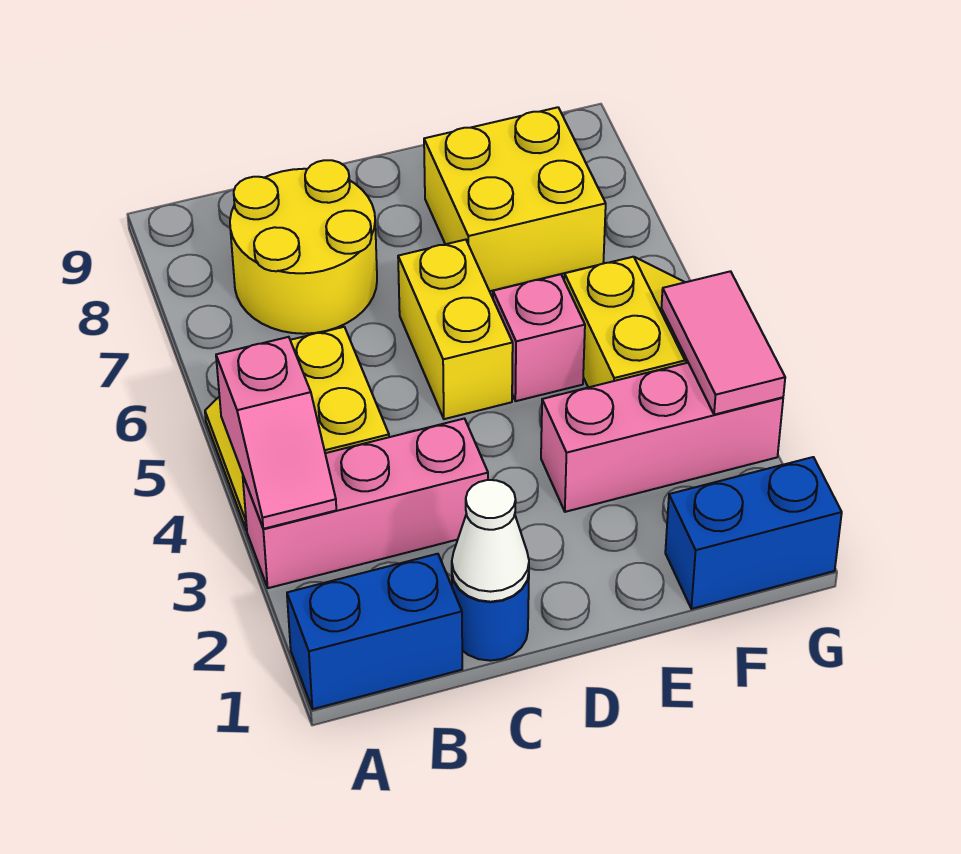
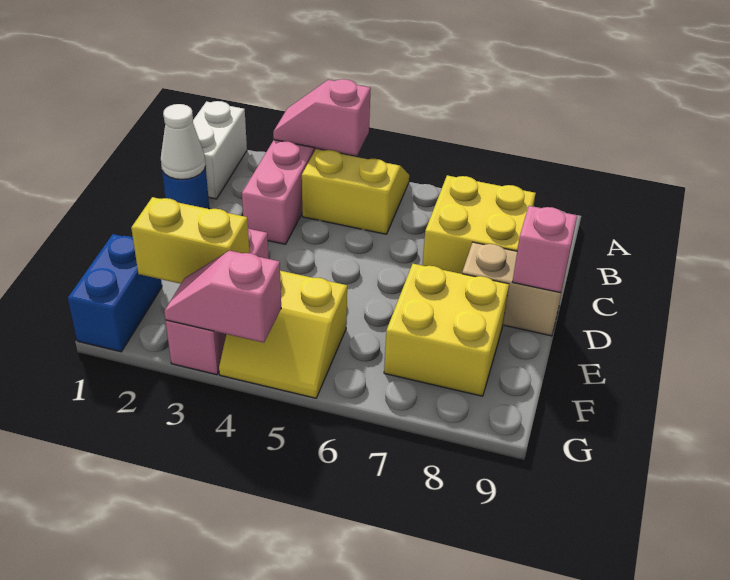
blue 1x2 brick [287,554,462,709] -> white 1x2 brick [193,101,247,199]
yellow 2x2 round brick [230,160,377,334] -> yellow 2x2 brick [422,175,536,274]
yellow 1x2 brick [398,240,513,419] -> yellow 1x2 brick moved to [131,197,250,284]
none -> tan 1x2 brick [462,242,566,336]
pink 1x1 brick [493,274,585,401] -> pink 1x1 brick moved to [512,206,577,293]
pink 1x2 tile [661,271,785,415] -> pink 1x2 slope [164,251,281,343]

